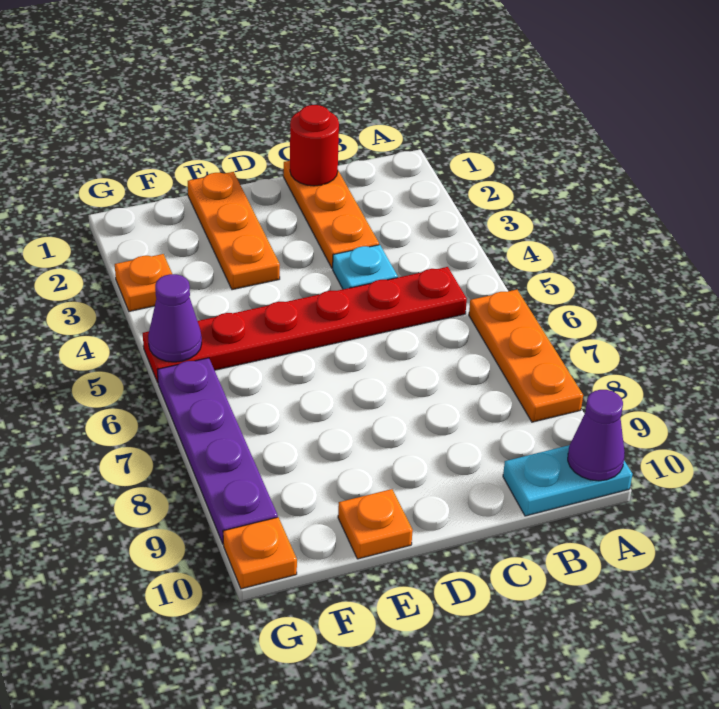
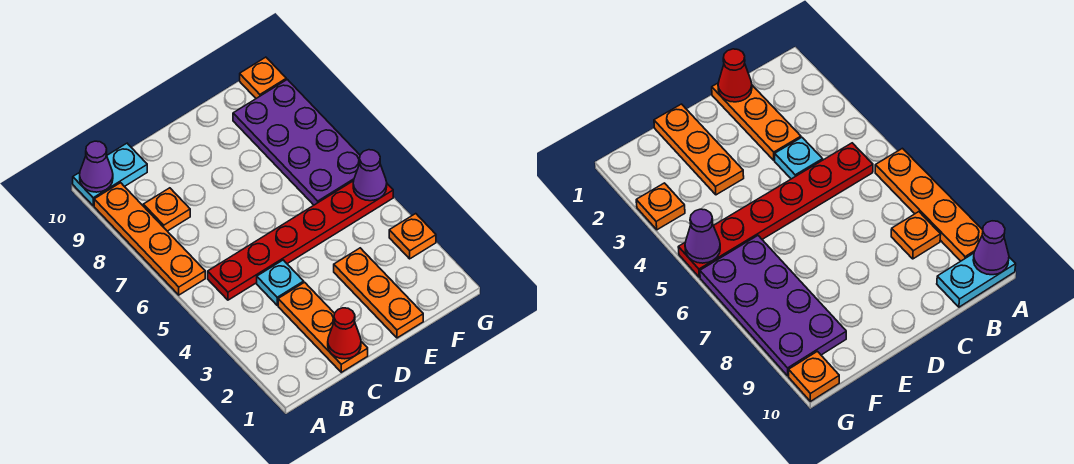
orange 1x3 plate [469,290,583,422] -> orange 1x4 plate [94,183,205,295]
red 1x1 round brick [290,105,339,186] -> red 1x1 cone [328,308,361,359]
orange 1x1 plate [338,489,413,559] -> orange 1x1 plate moved to [143,188,190,231]
purple 1x4 plate [158,358,278,543] -> purple 2x4 plate [233,79,360,205]

